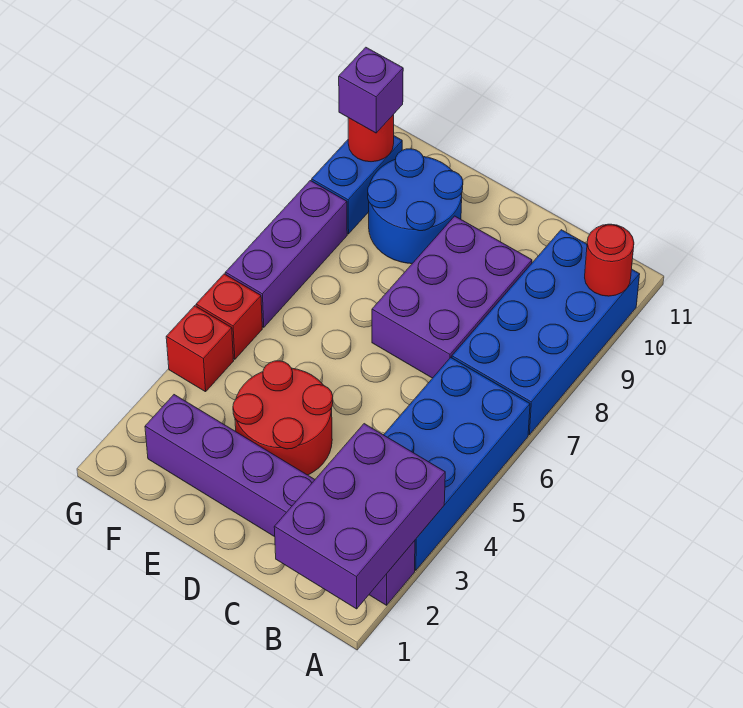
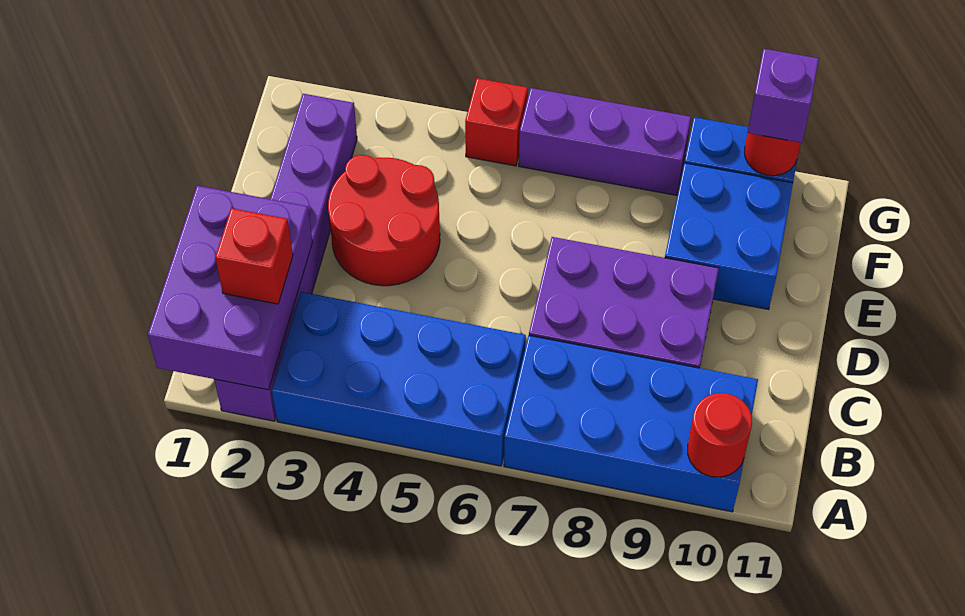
purple 2x3 brick [274,424,445,609] -> purple 2x3 brick turned to [148,186,312,390]
blue 2x2 round brick [368,149,463,264] -> blue 2x2 brick [665,163,793,309]
red 1x1 brick [166,306,234,392] -> red 1x1 brick moved to [215,208,293,304]

